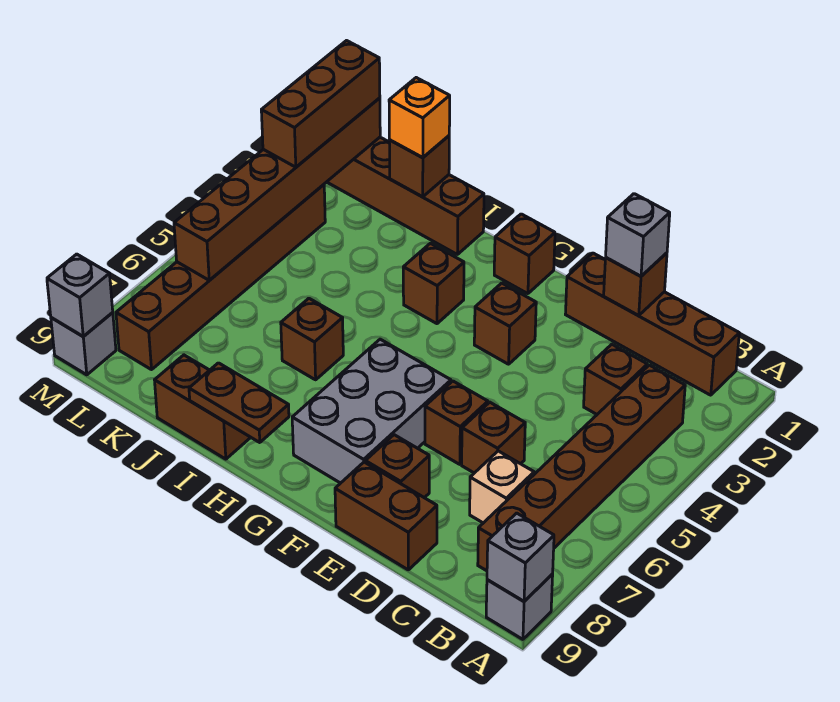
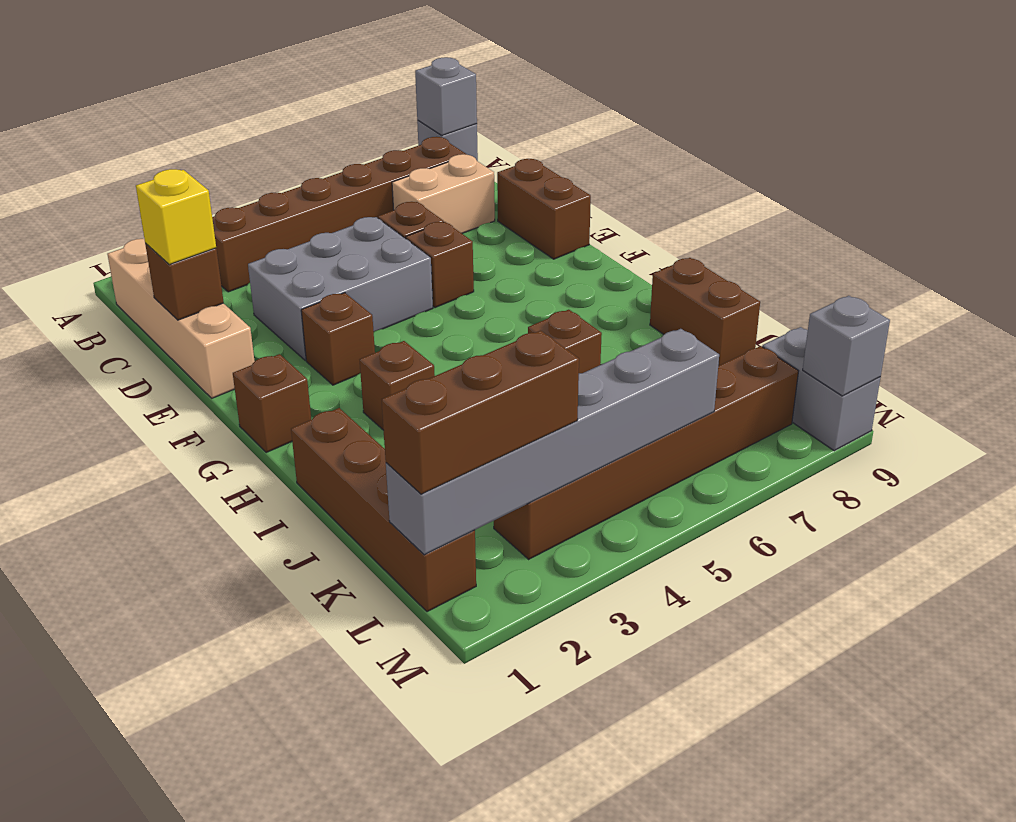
brown 1x4 brick [565,253,739,395] -> tan 1x4 brick [107,239,255,398]
brown 1x1 brick [584,344,647,414] -> none
tan 1x1 brick [470,451,534,523] -> tan 1x2 brick [392,154,495,233]
grey 1x1 brick [606,194,670,276] -> yellow 1x1 brick [136,169,216,265]
brown 1x1 brick [365,435,429,498] -> none
grey 2x3 brick [292,339,451,483] -> grey 2x3 brick moved to [248,217,433,360]
brown 1x2 plate [189,363,289,443] -> none
brown 1x1 brick [389,136,449,197] -> none
orange 1x1 brick [389,78,450,158] -> none
brown 1x6 brick [174,98,380,280] -> grey 1x6 brick [386,329,719,555]
grey 1x1 brick [51,313,116,375] -> grey 1x2 brick [762,327,881,451]

